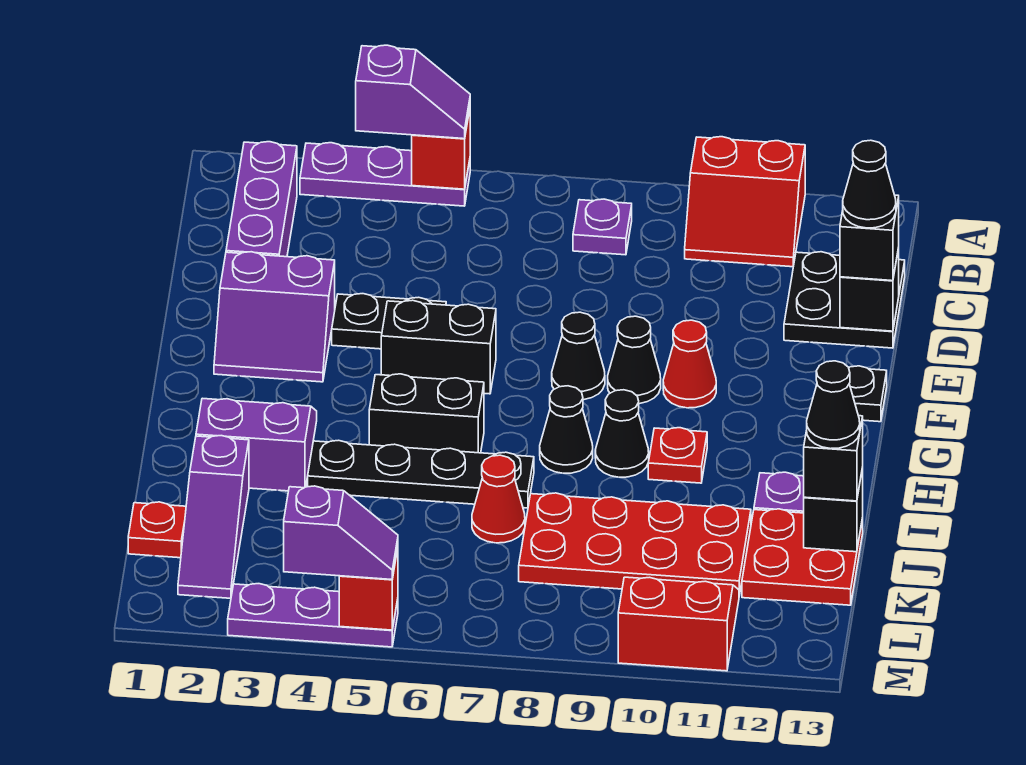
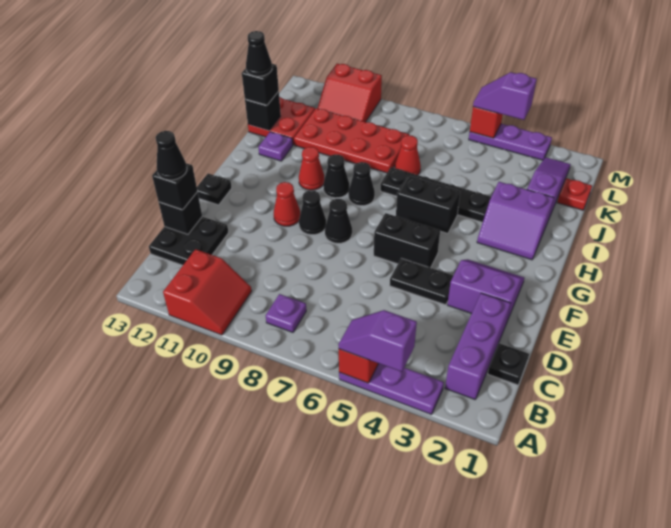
red 2x2 slope [685,137,805,267] -> red 2x2 slope turned to [163,249,252,335]
none -> black 1x1 plate [488,343,529,385]
red 1x1 plate [648,428,707,483] -> red 1x1 cone [299,147,324,190]

